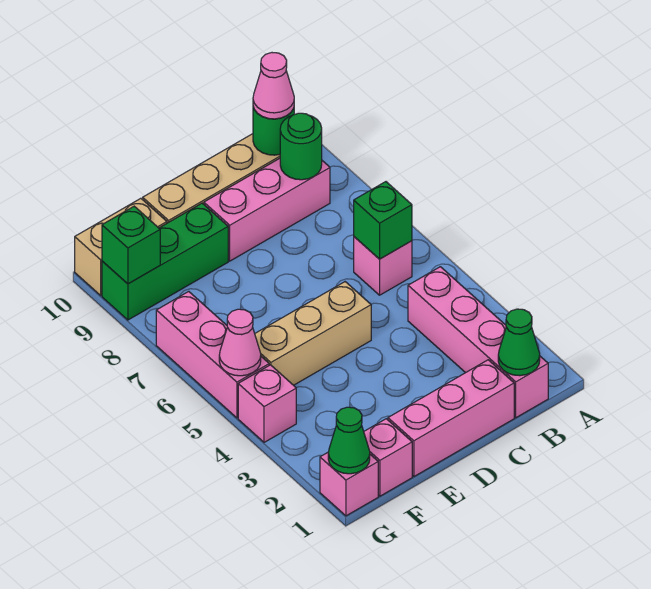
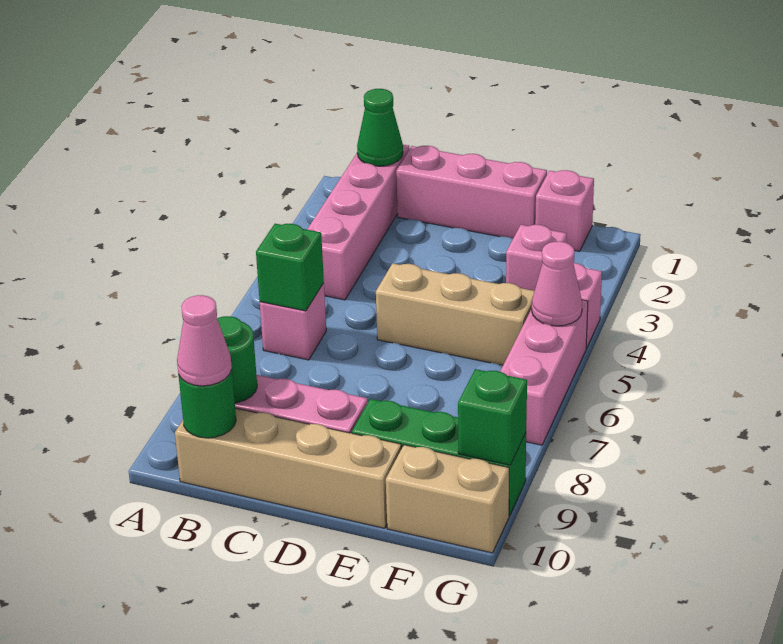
pink 1x1 brick [320,452,378,516] -> pink 1x1 brick moved to [506,225,567,291]
green 1x1 cone [328,407,370,474] -> none

